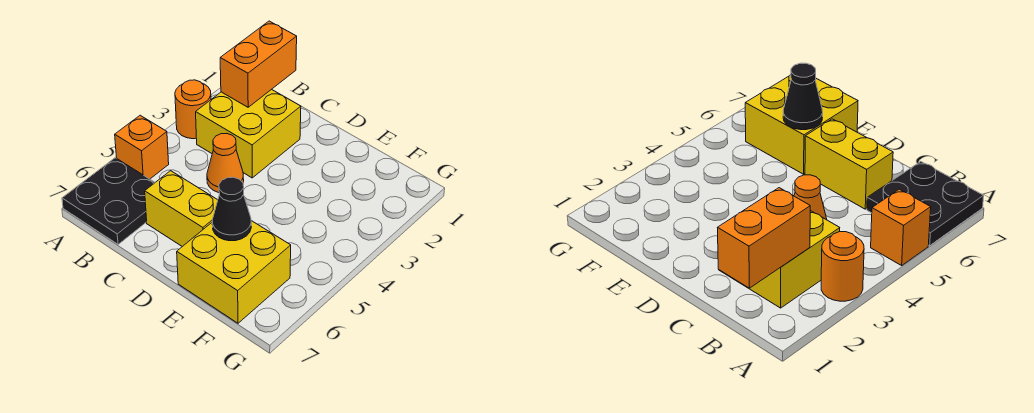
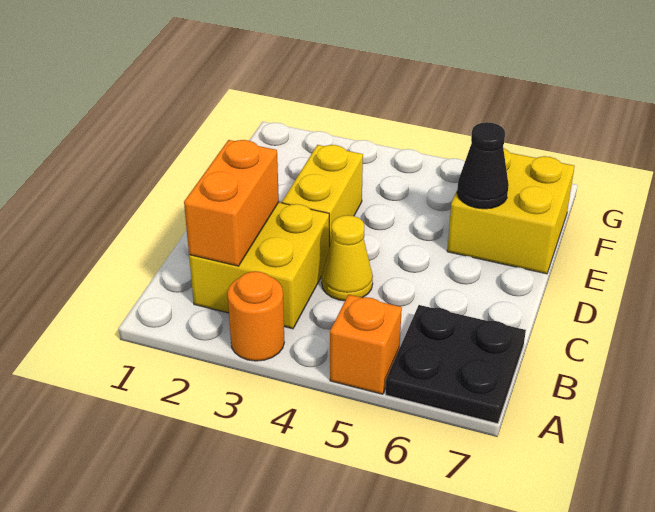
orange 1x2 brick [220,21,297,107] -> orange 1x2 brick turned to [184,140,279,266]
orange 1x1 cone [207,133,244,193] -> yellow 1x1 cone [322,215,373,301]
yellow 1x2 brick [145,171,218,247] -> yellow 1x2 brick moved to [282,145,363,247]

